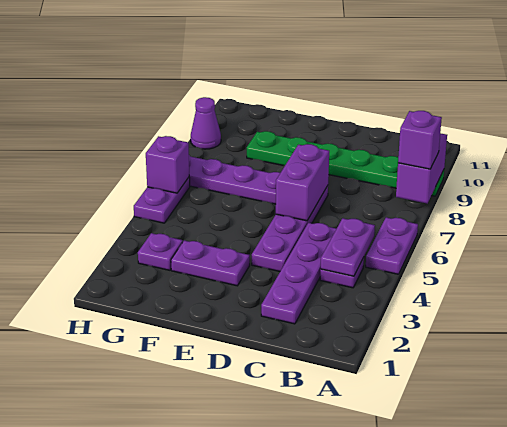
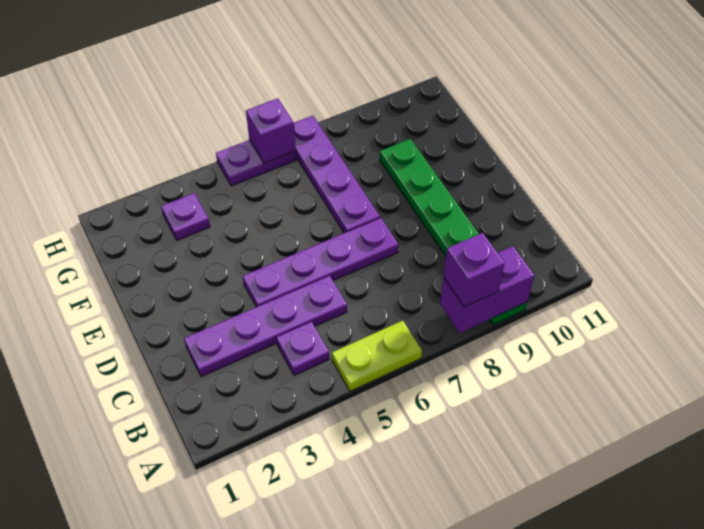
purple 1x2 plate [366,217,418,274] -> lime 1x2 plate [332,321,422,391]
purple 1x2 plate [321,218,375,276] -> none
purple 1x2 brick [276,144,329,221] -> none
purple 1x2 plate [171,240,250,286] -> none
purple 1x1 cone [191,97,221,149] -> none

